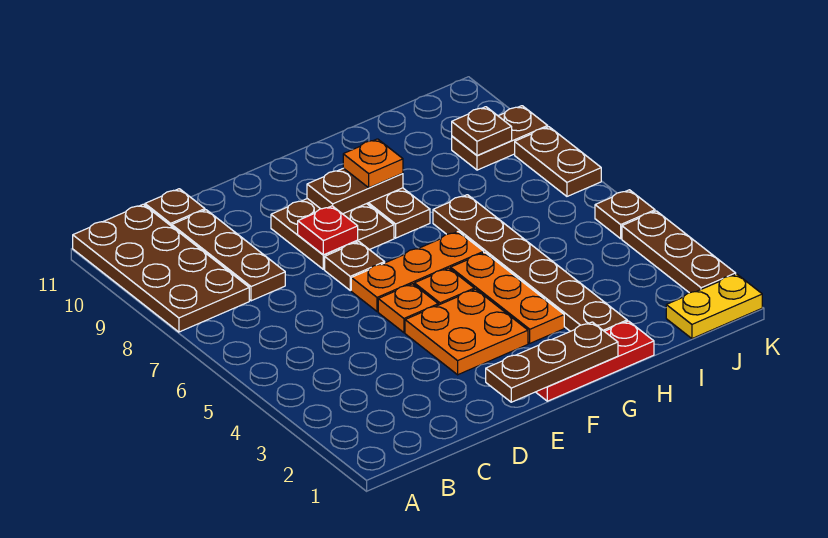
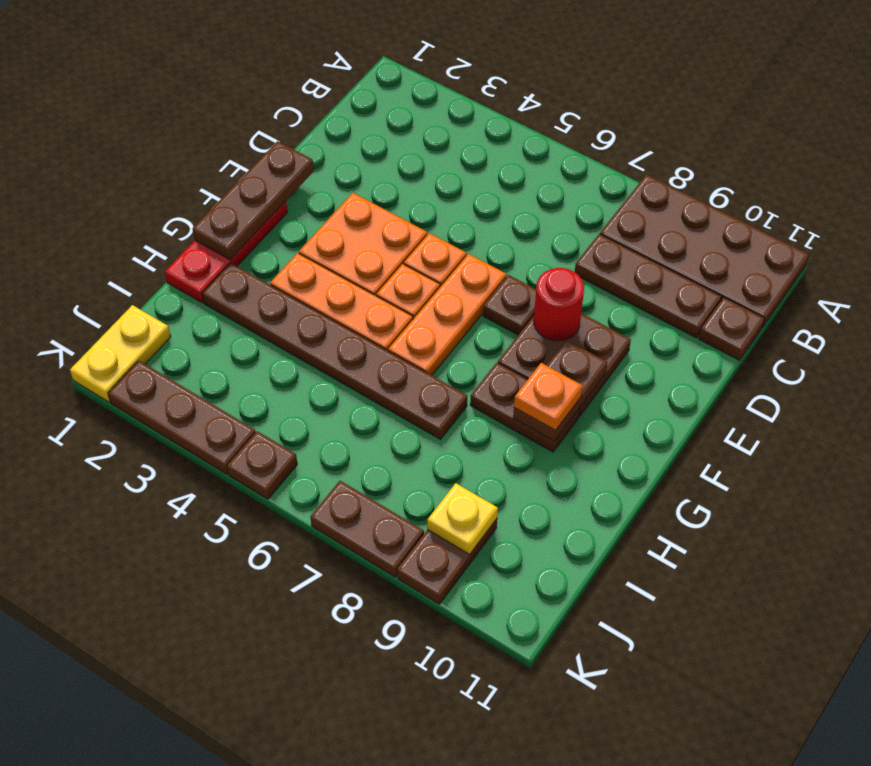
red 1x1 plate [298,206,358,255] -> red 1x1 round brick [534,268,584,341]
brown 1x1 plate [452,107,512,155] -> yellow 1x1 plate [427,483,498,554]

